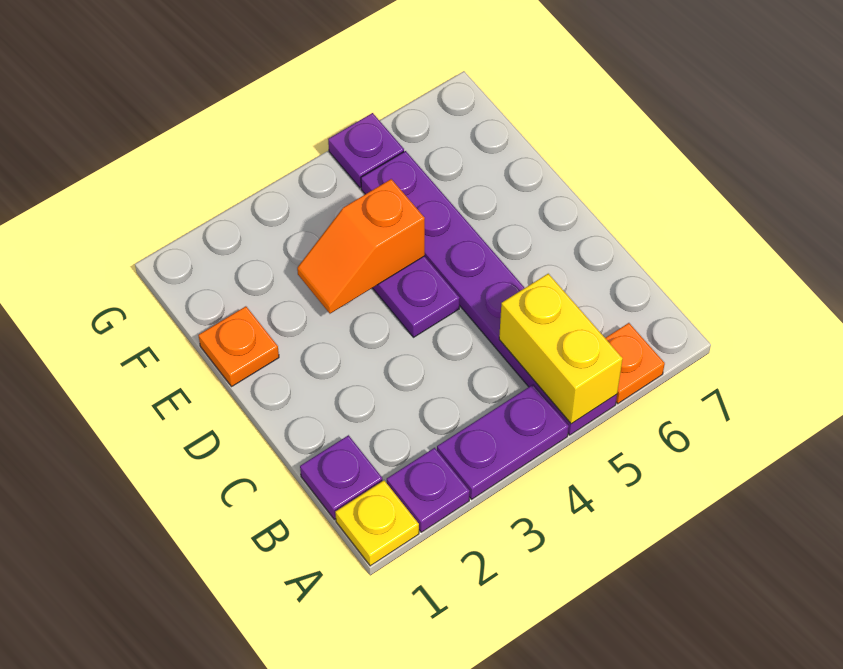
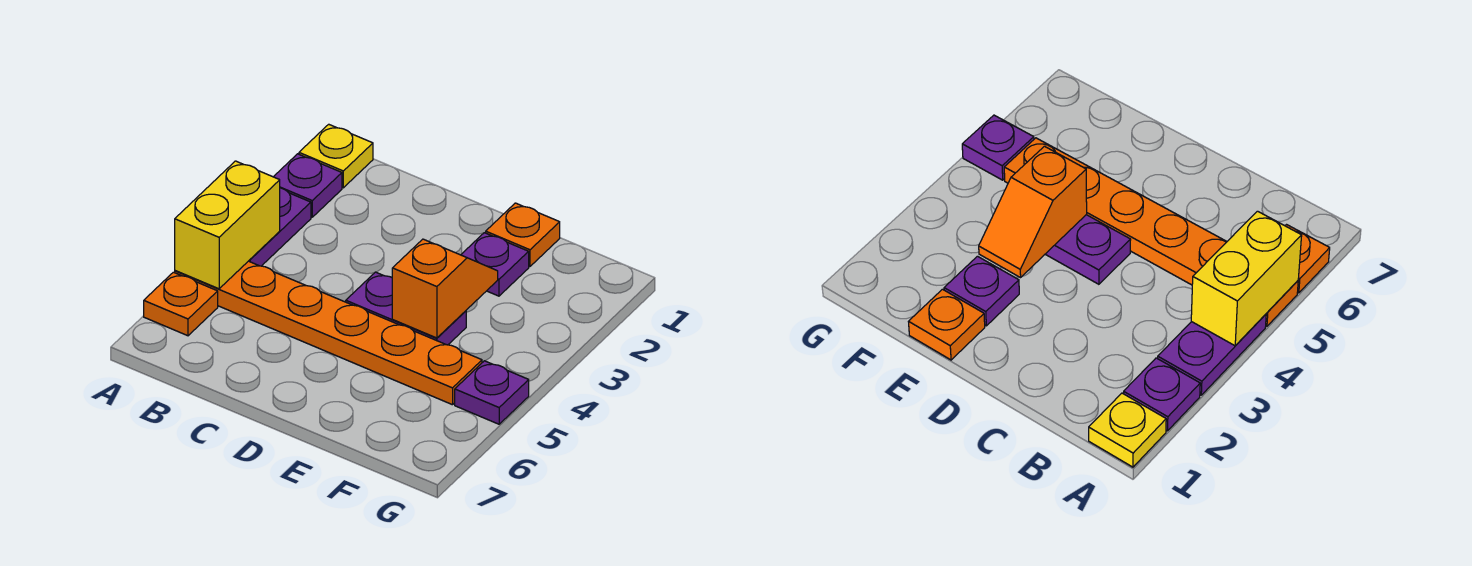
purple 1x6 plate [361,151,617,435] -> orange 1x6 plate [175,261,482,405]
yellow 1x2 brick [499,274,623,424] -> yellow 1x2 brick turned to [175,161,280,289]
purple 1x1 plate [300,435,383,519] -> purple 1x1 plate moved to [461,233,529,296]

